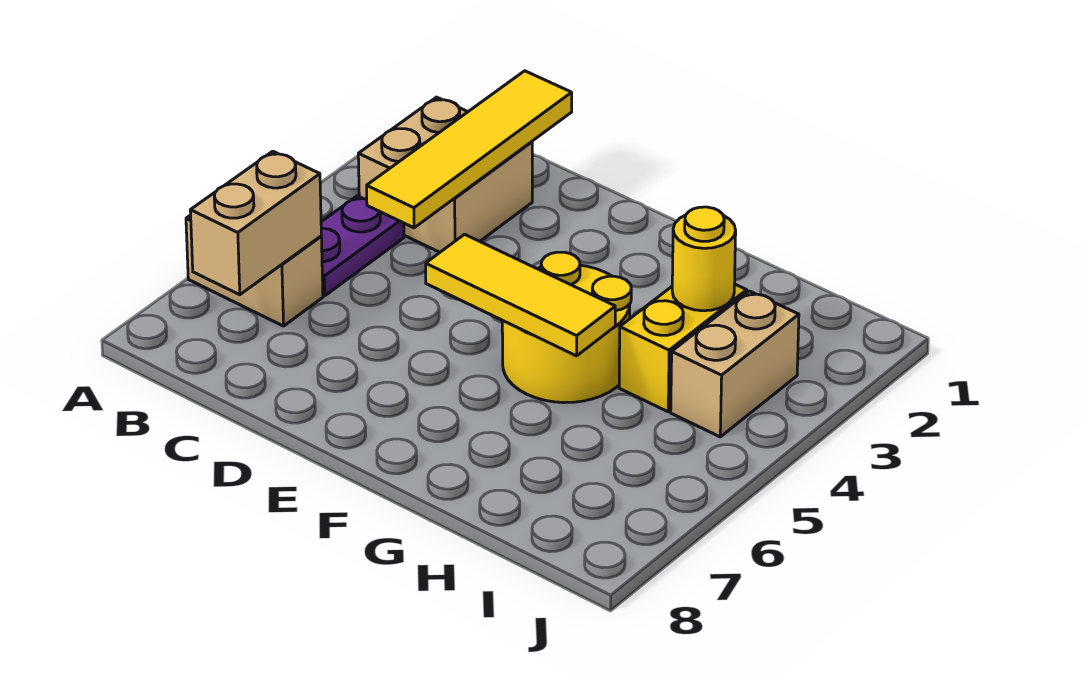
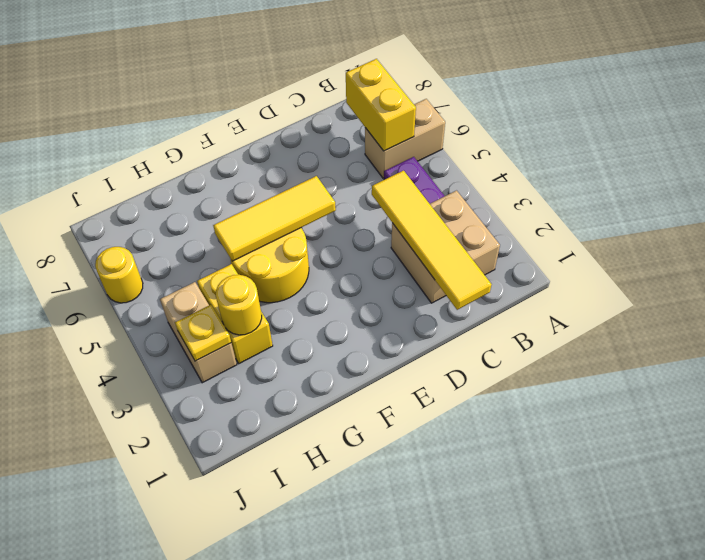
tan 1x2 brick [190,151,321,295] -> yellow 1x2 brick [346,59,416,151]
none -> yellow 1x1 plate [175,305,231,361]
none -> yellow 1x1 round brick [95,247,143,303]

